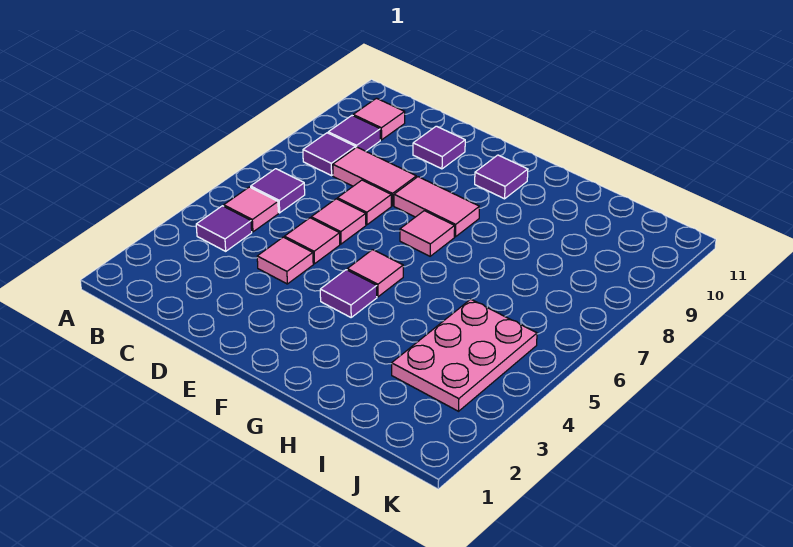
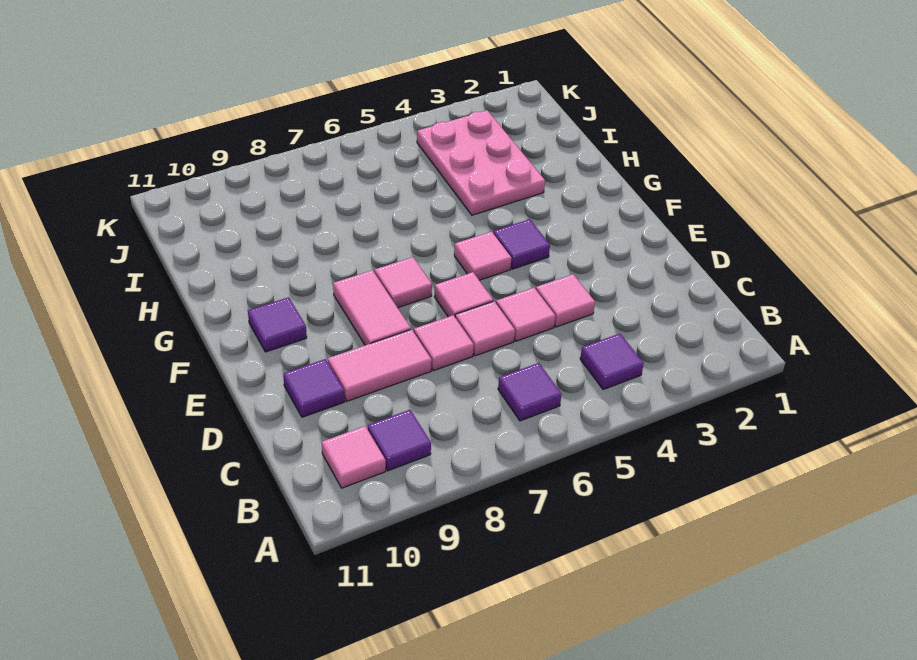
pink 1x1 tile [224,187,278,232] -> pink 1x1 tile moved to [435,272,493,317]
purple 1x1 tile [303,133,355,176] -> none
pink 1x2 tile [333,147,416,206] -> pink 1x2 tile turned to [328,329,432,401]
pink 2x3 plate [392,299,537,411] -> pink 2x3 plate turned to [417,110,545,215]

